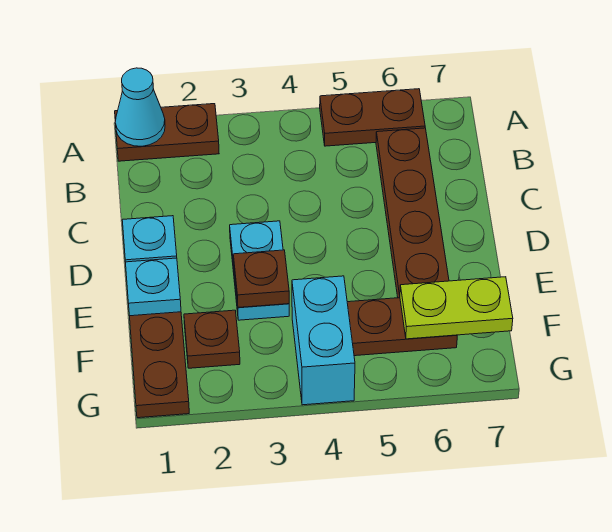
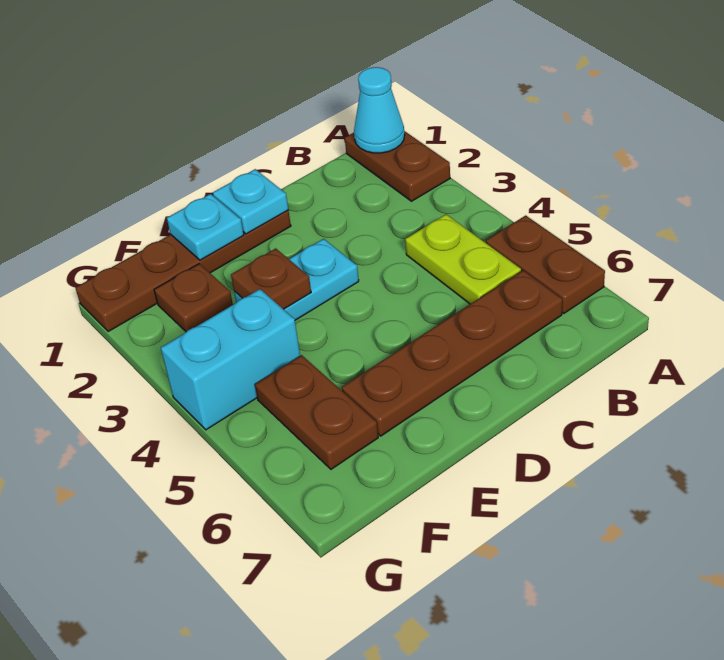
lime 1x2 plate [400,277,513,339] -> lime 1x2 plate moved to [405,214,521,304]

